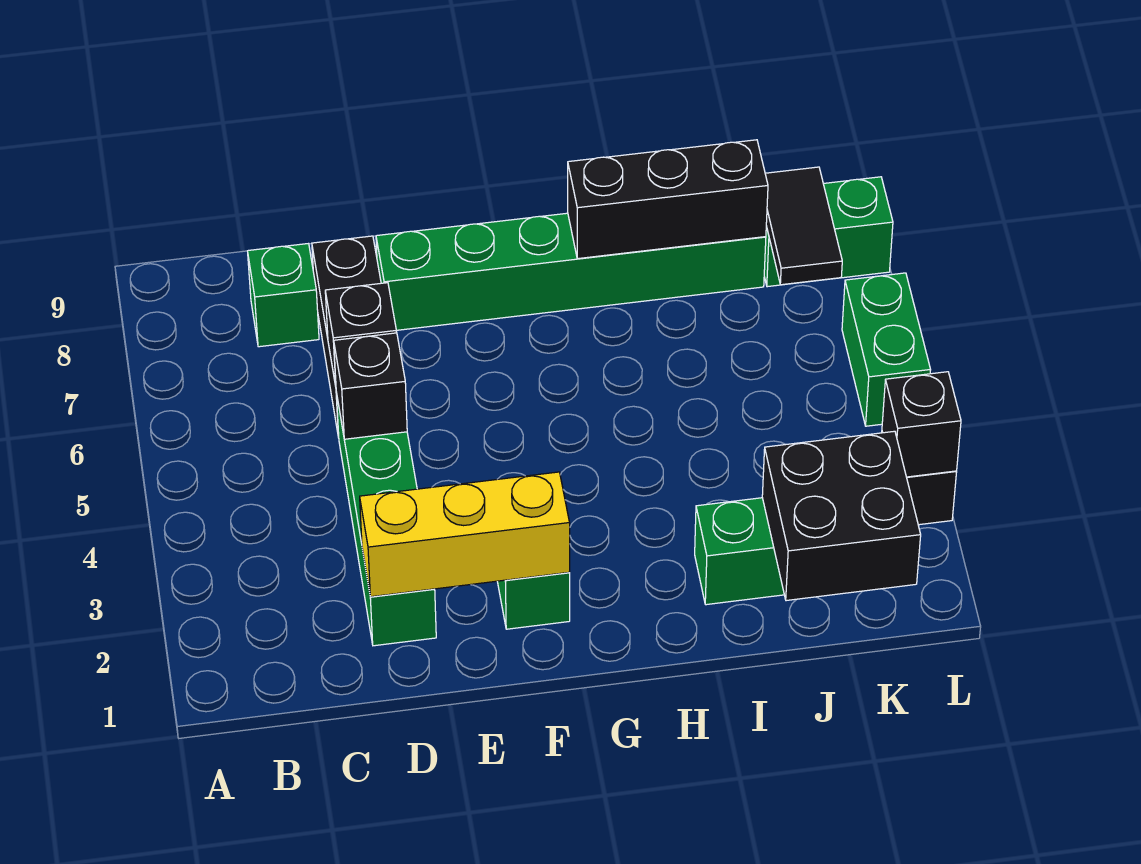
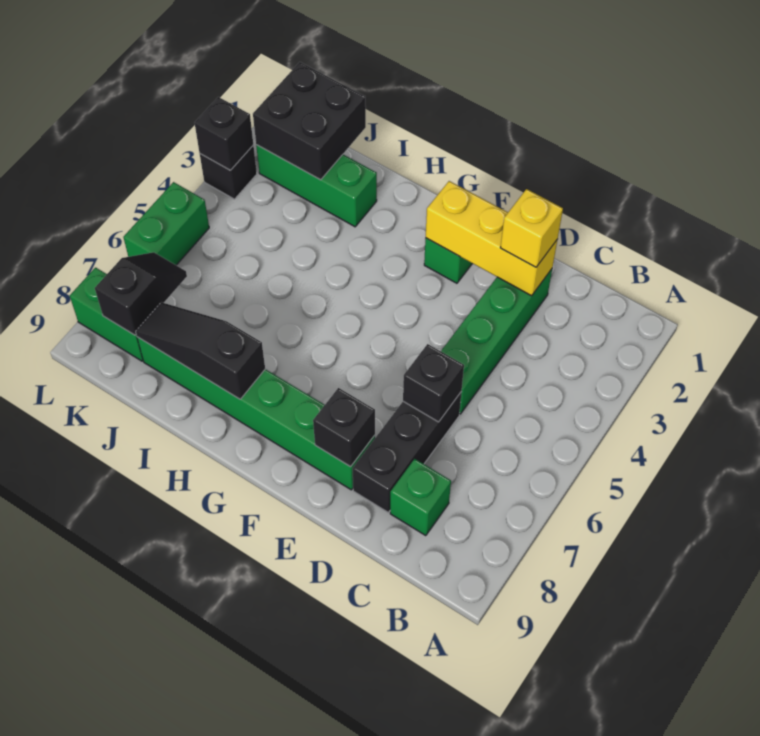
none -> yellow 1x1 brick [500,189,563,267]
black 1x1 brick [334,333,407,439] -> black 1x1 brick moved to [313,388,375,467]
black 1x3 brick [568,140,768,259] -> black 1x3 slope [136,302,265,399]
black 1x2 tile [765,167,842,285] -> black 1x2 slope [95,252,187,335]

